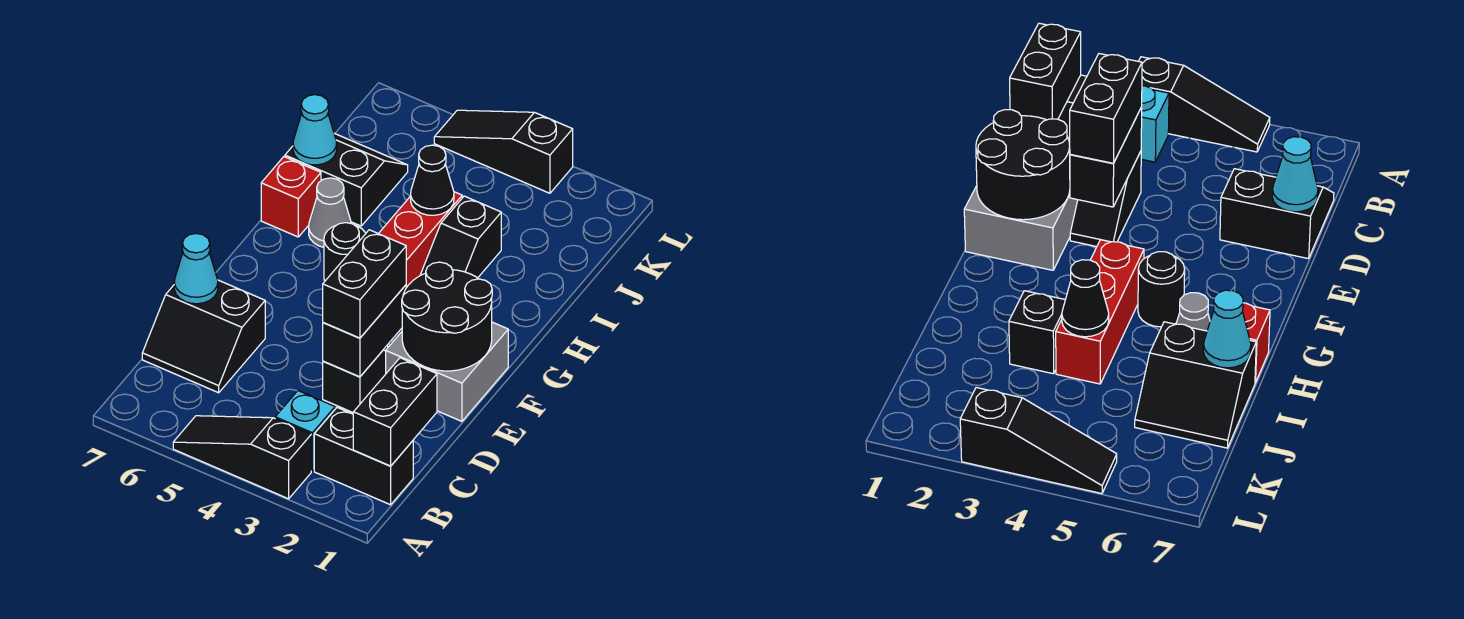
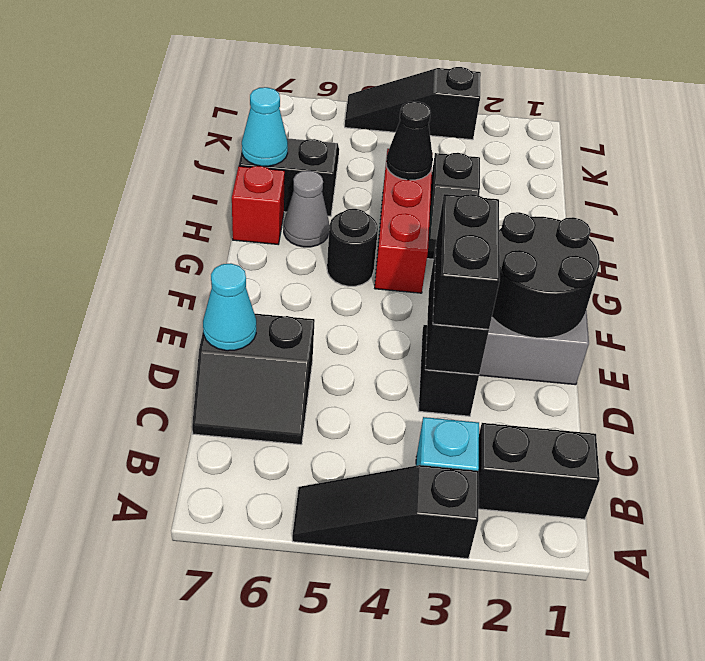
black 1x2 brick [353,358,437,466] -> none

